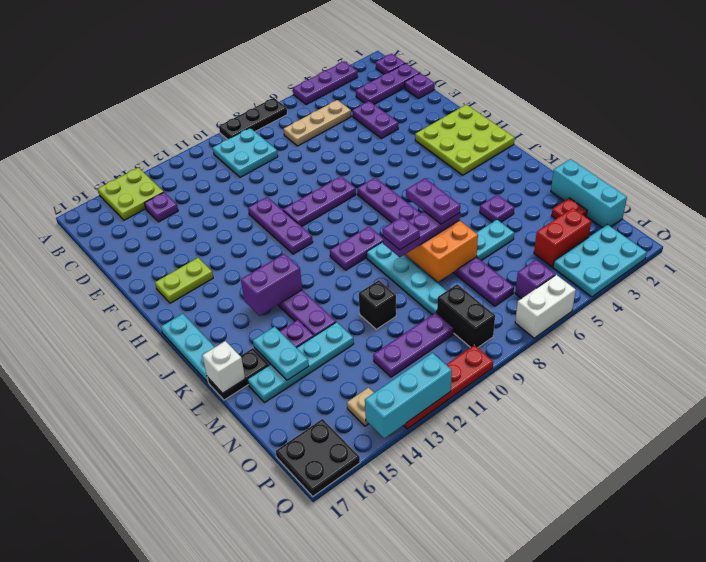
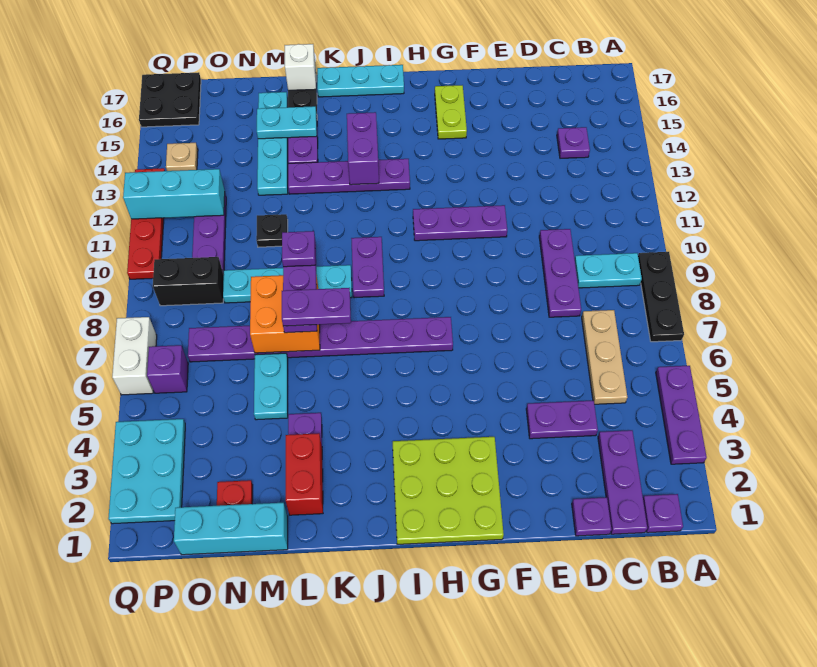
lime 2x2 plate [98,168,163,220] -> none
cyan 2x2 plate [213,128,278,177] -> cyan 1x2 plate [575,253,642,288]
purple 1x3 plate [283,176,356,227] -> purple 1x3 plate moved to [539,229,581,317]
black 1x1 brick [359,280,396,329] -> black 1x1 plate [256,214,288,247]
red 1x2 brick [534,208,591,267] -> red 1x2 brick moved to [286,433,323,515]
cyan 1x3 brick [365,353,452,438] -> cyan 1x3 brick turned to [123,169,225,219]

